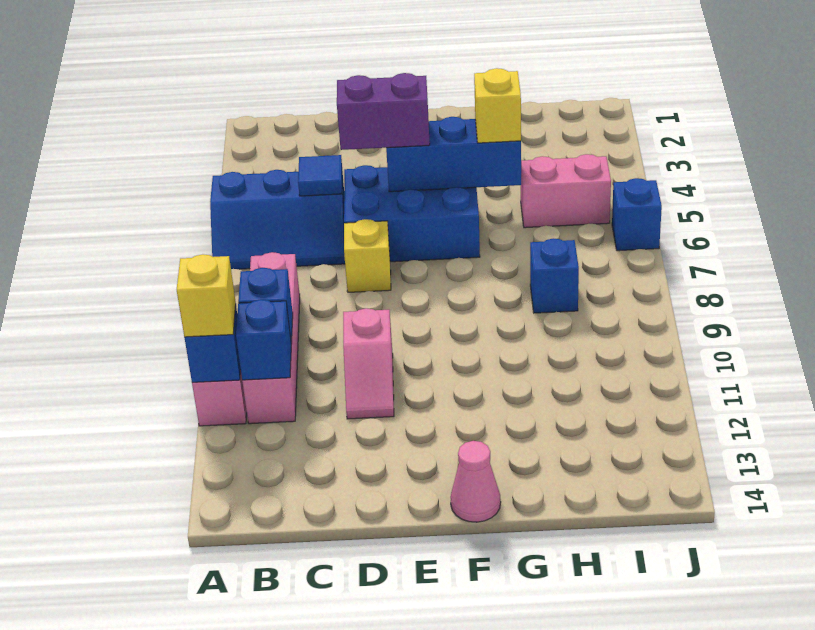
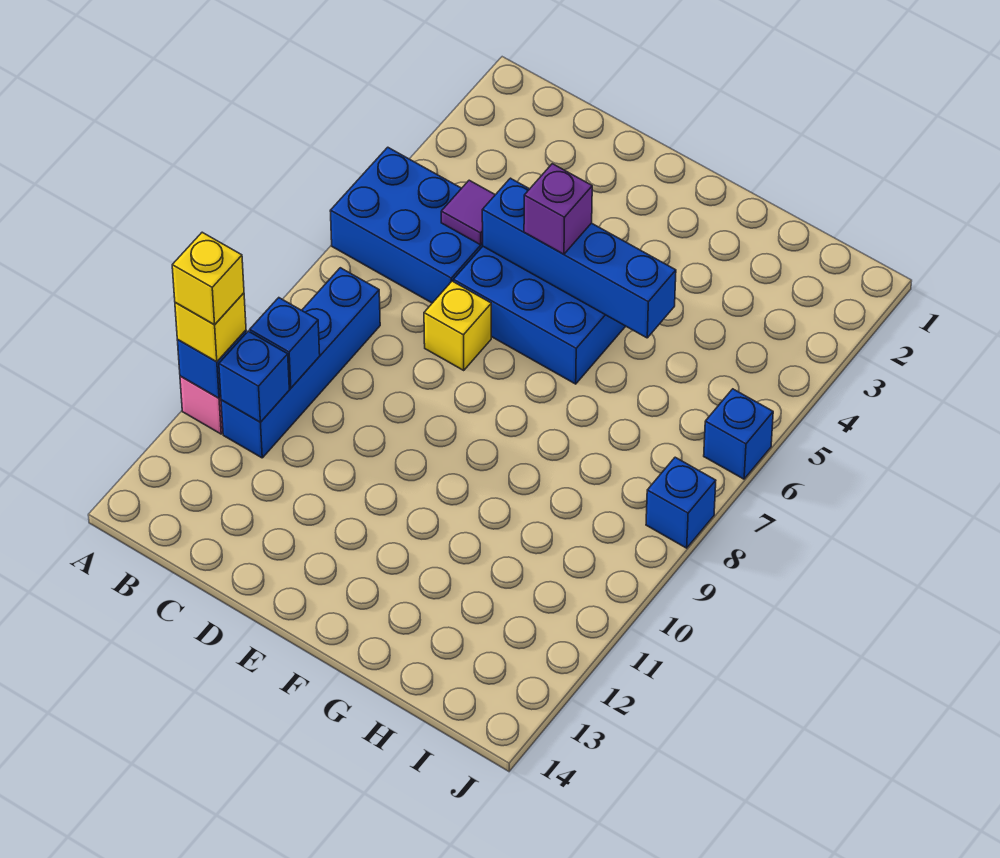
blue 2x3 slope [210,170,345,269] -> blue 2x3 brick [330,147,483,303]
pink 1x4 brick [242,252,300,424] -> blue 1x4 brick [221,268,380,458]
blue 1x1 tile [298,155,342,196] -> purple 1x1 tile [441,180,495,245]
purple 1x2 brick [337,73,430,150] -> purple 1x1 brick [524,164,592,254]
pink 1x2 slope [343,308,394,419] -> none
blue 1x3 brick [386,117,521,192] -> blue 1x4 brick [482,178,676,338]
pink 1x1 cone [451,441,501,522] -> none
yellow 1x1 brick [474,68,521,143] -> yellow 1x1 brick moved to [172,232,244,325]
pink 1x2 brick [521,154,611,228] -> none
blue 1x1 brick [530,238,579,313] -> blue 1x1 brick moved to [646,457,716,548]

